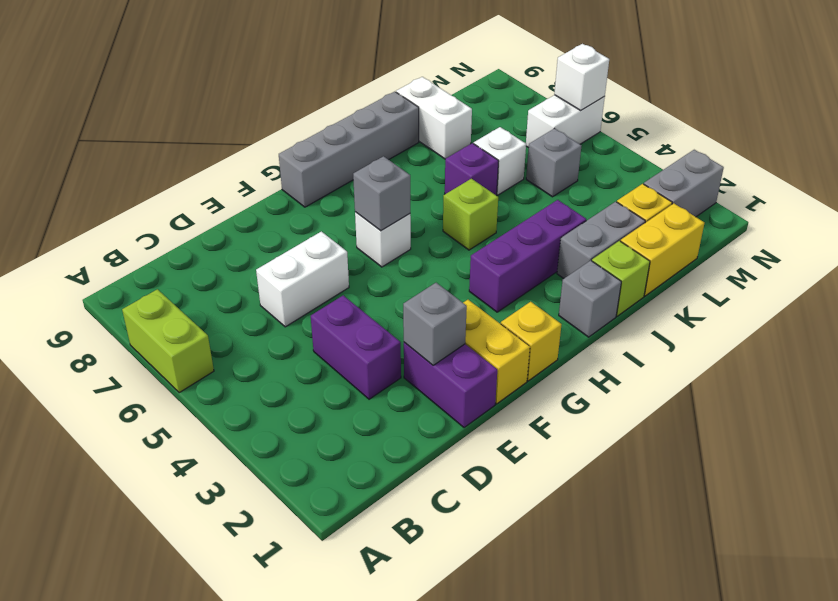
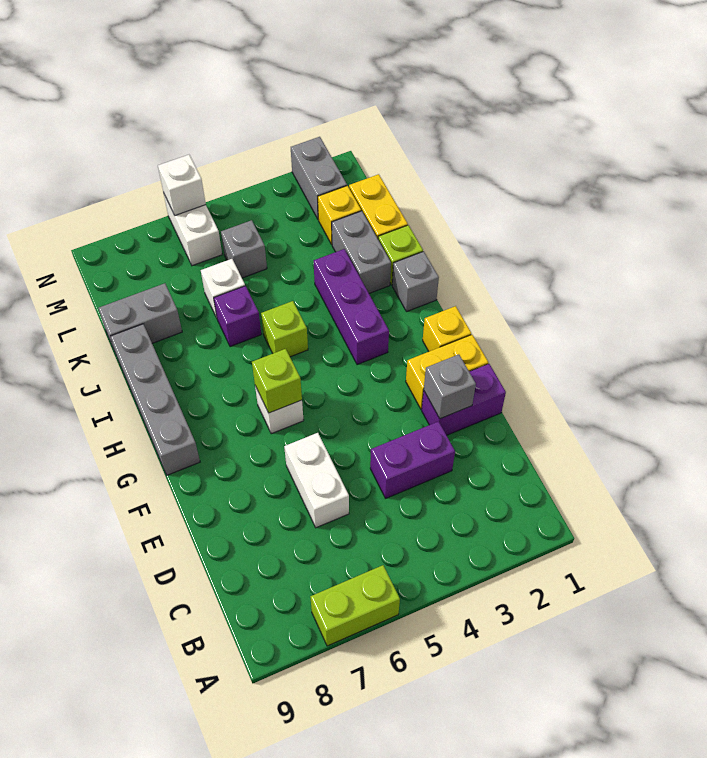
grey 1x1 brick [353,156,410,231] -> lime 1x1 brick [252,349,302,413]
white 1x2 brick [396,77,472,159] -> grey 1x2 brick [98,283,182,354]

